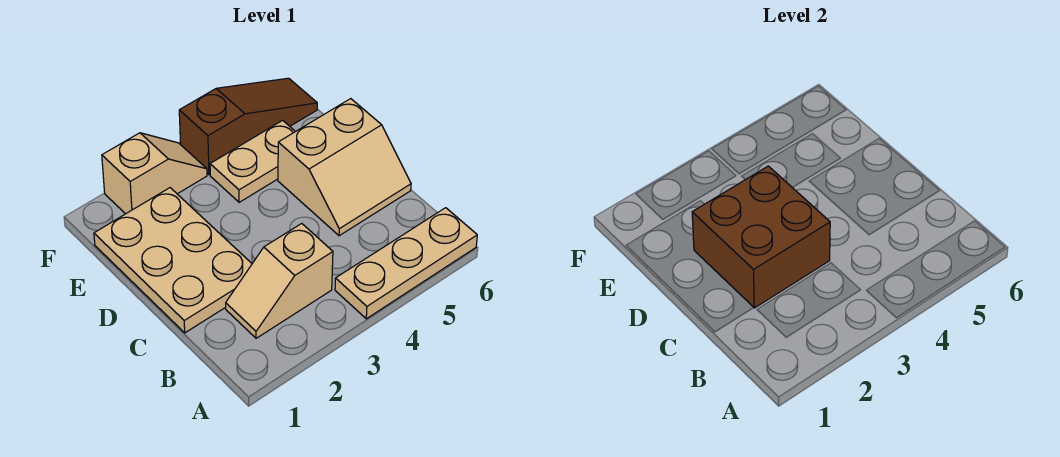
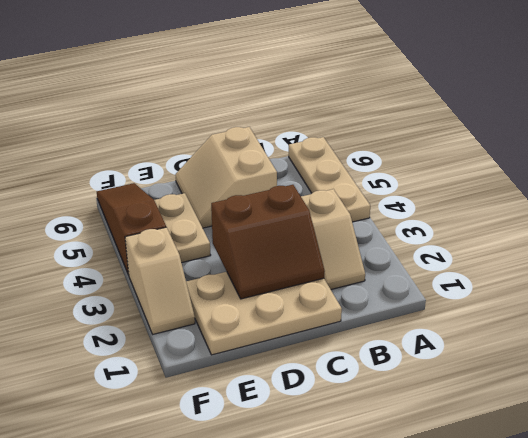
brown 2x2 brick [692,166,830,308] -> brown 2x2 slope [211,185,325,299]
tan 2x2 slope [278,99,411,236] -> tan 2x2 slope turned to [175,127,277,228]
tan 1x2 slope [102,133,207,214] -> tan 1x2 slope turned to [125,227,195,334]

